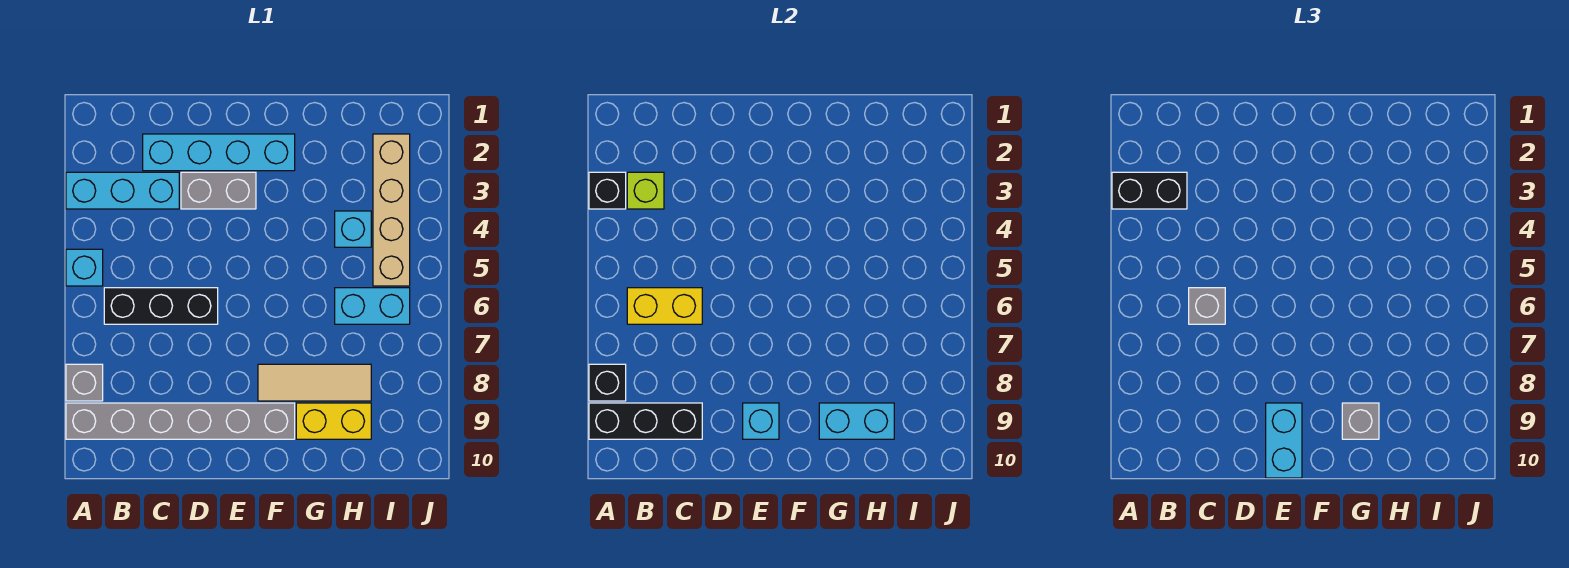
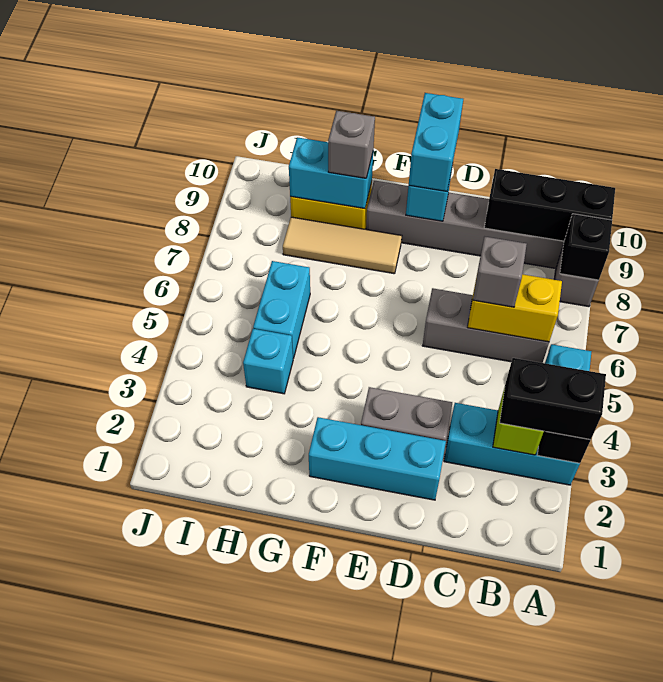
black 1x3 brick [104,288,218,324] -> grey 1x3 brick [422,288,549,363]
cyan 1x4 brick [143,134,295,171] -> cyan 1x3 brick [309,417,446,500]
cyan 1x2 brick [335,288,410,324] -> cyan 1x2 brick turned to [253,261,310,358]
tan 1x4 brick [373,134,410,286] -> none

